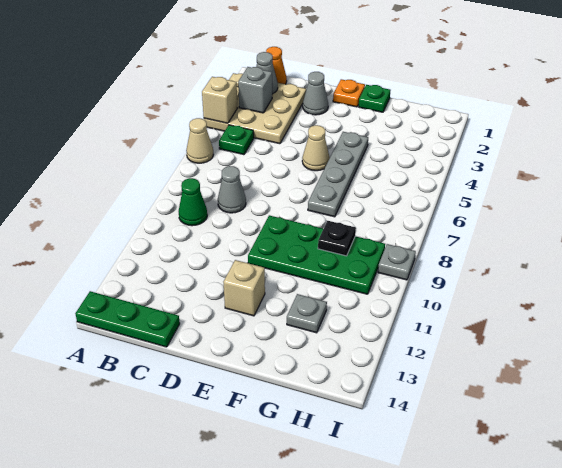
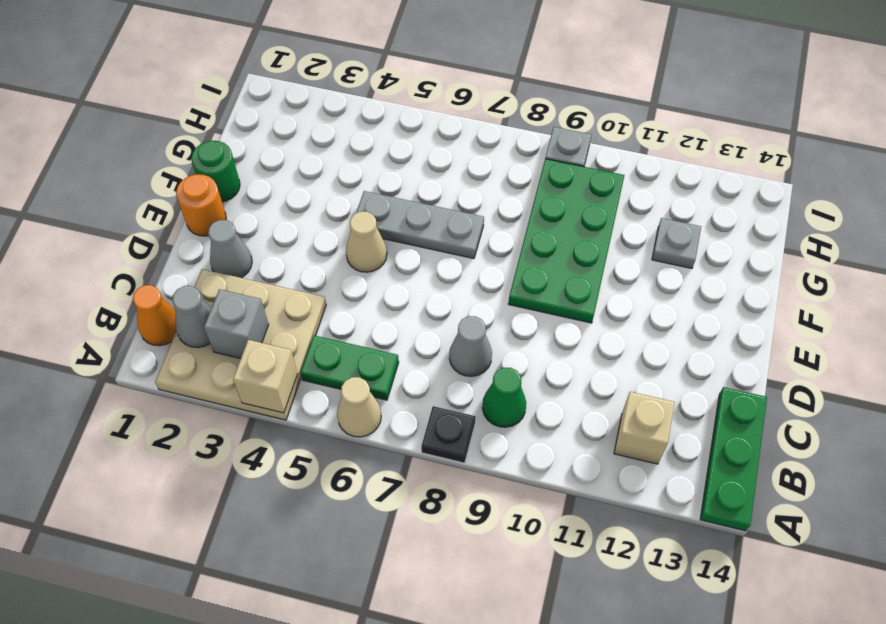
green 1x1 plate [219,125,254,155] -> green 1x2 plate [301,335,399,400]
orange 1x1 plate [333,79,365,107] -> orange 1x1 round brick [176,174,226,236]
tan 1x1 brick [224,260,265,316] -> tan 1x1 brick moved to [614,392,675,464]
green 1x1 plate [359,85,390,112] -> green 1x1 round brick [191,141,240,202]
grey 1x4 plate [308,132,368,217] -> grey 1x3 plate [356,191,484,259]
black 1x1 plate [318,221,356,256] -> black 1x1 plate moved to [421,406,476,463]

